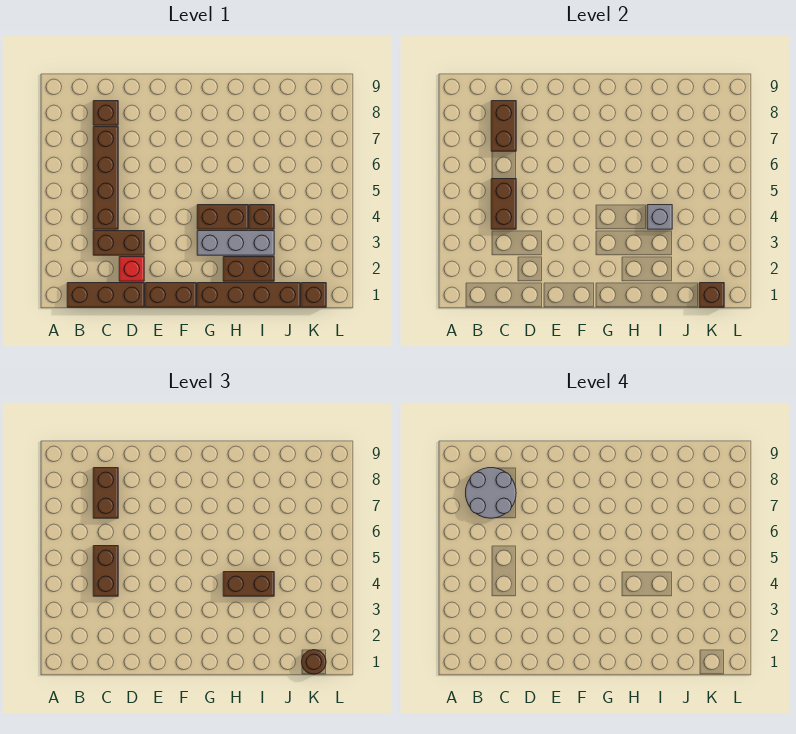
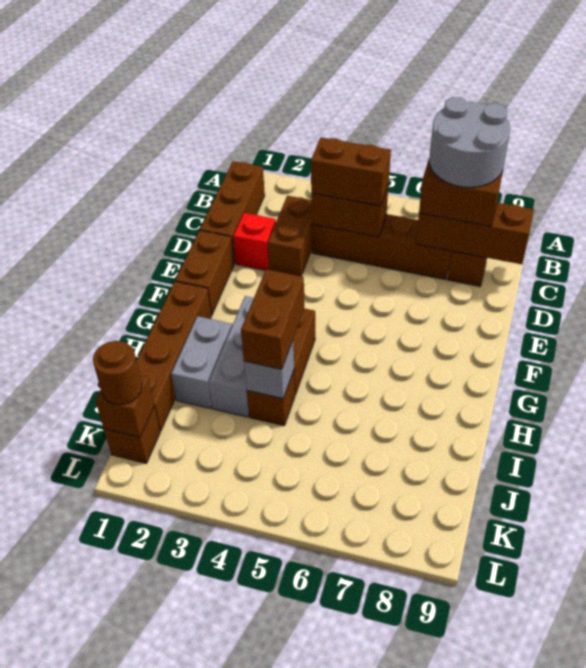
brown 1x2 brick [491,101,516,151] -> brown 1x3 brick [416,203,534,264]
brown 1x2 brick [223,257,274,281] -> grey 1x2 brick [171,316,232,409]

